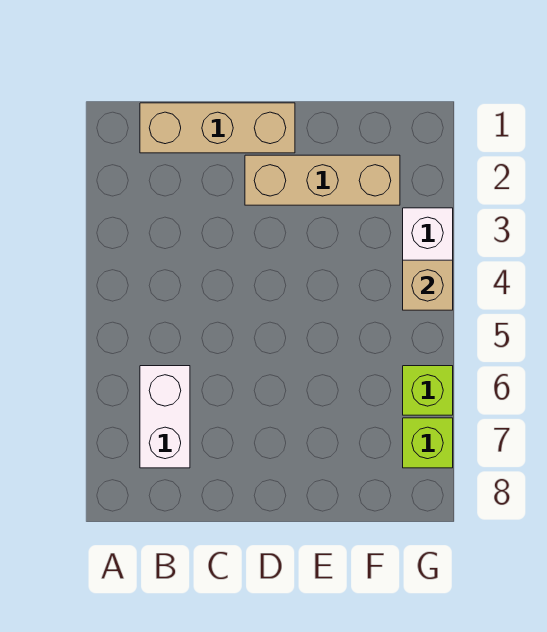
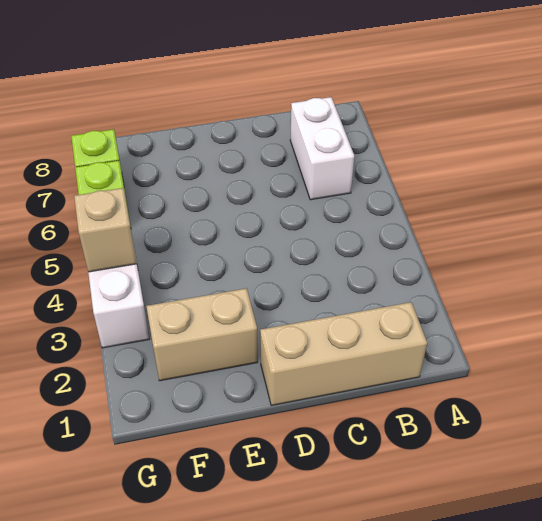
tan 1x3 brick [245,155,400,205] -> tan 1x2 brick [146,288,258,381]

